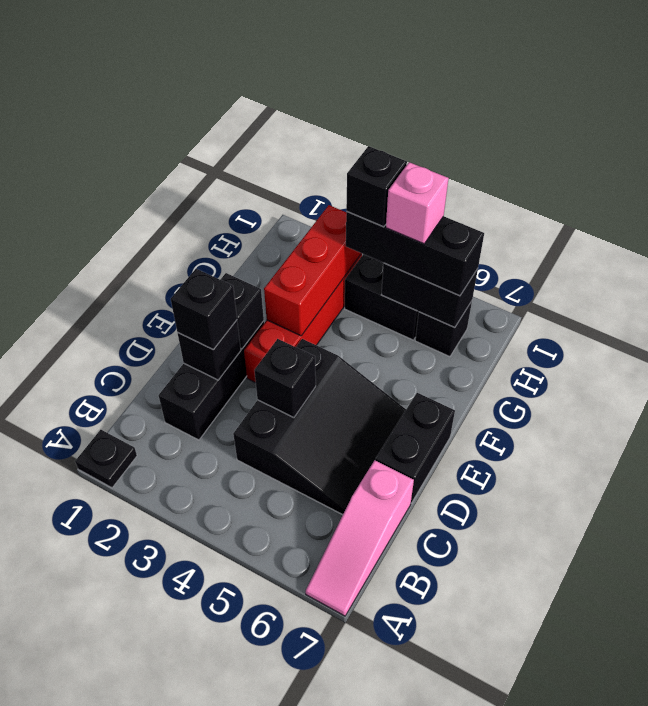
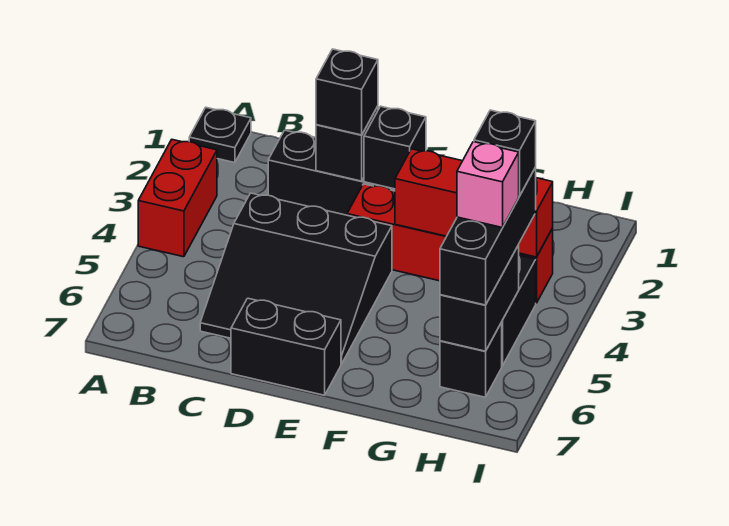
none -> red 1x2 brick [138,140,217,257]
pink 1x3 slope [306,460,414,616] -> none
black 1x1 brick [254,339,316,418] -> none

